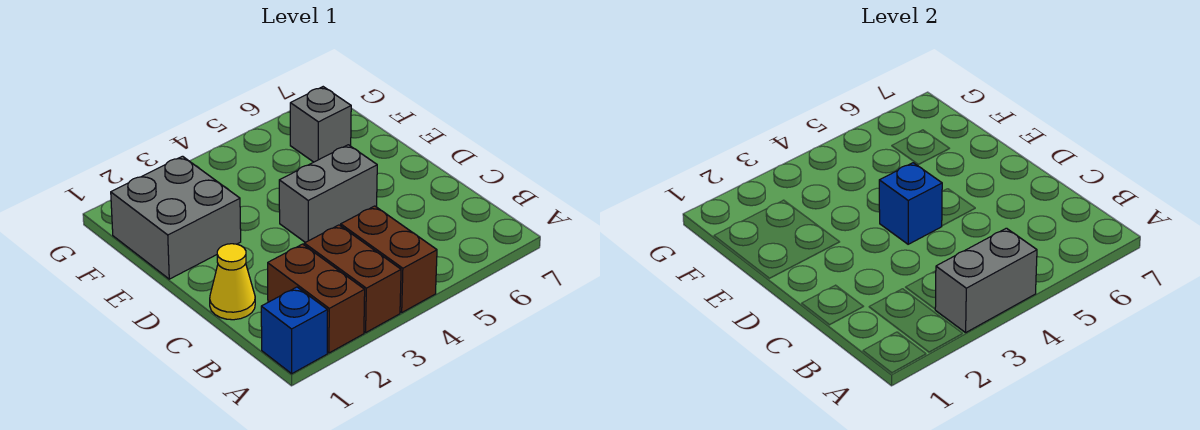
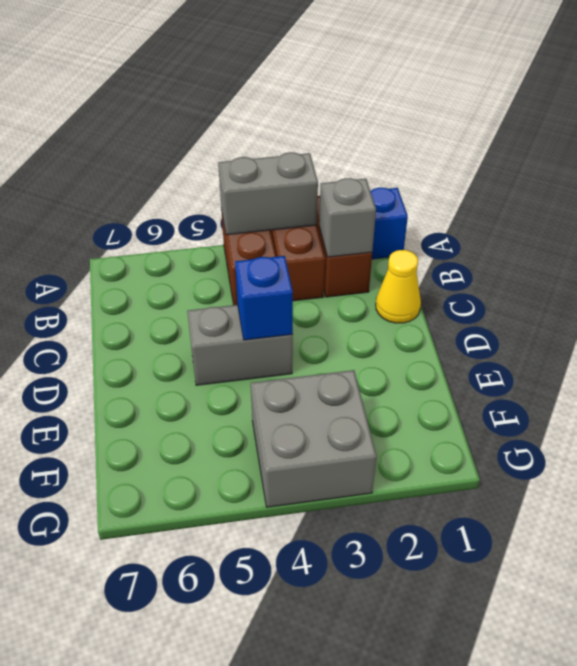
grey 2x2 brick [111,156,241,279] -> grey 2x2 brick moved to [251,370,377,507]
grey 1x1 brick [290,87,351,162] -> grey 1x1 brick moved to [319,178,376,257]

